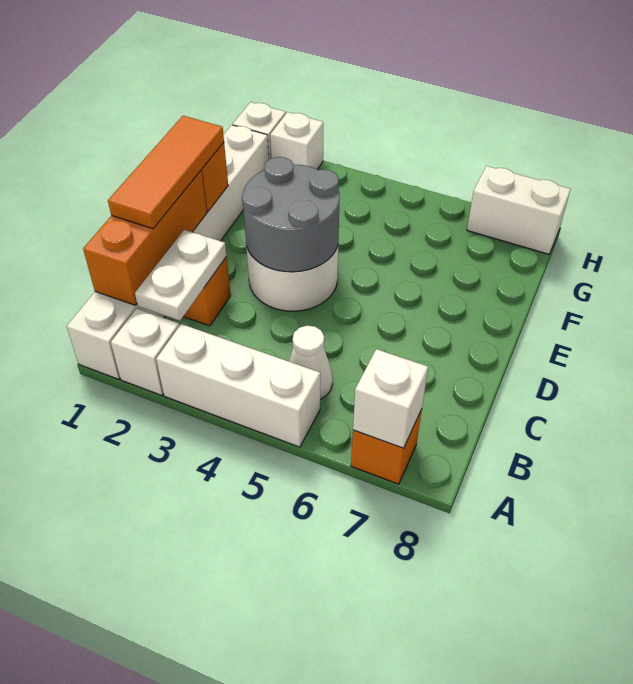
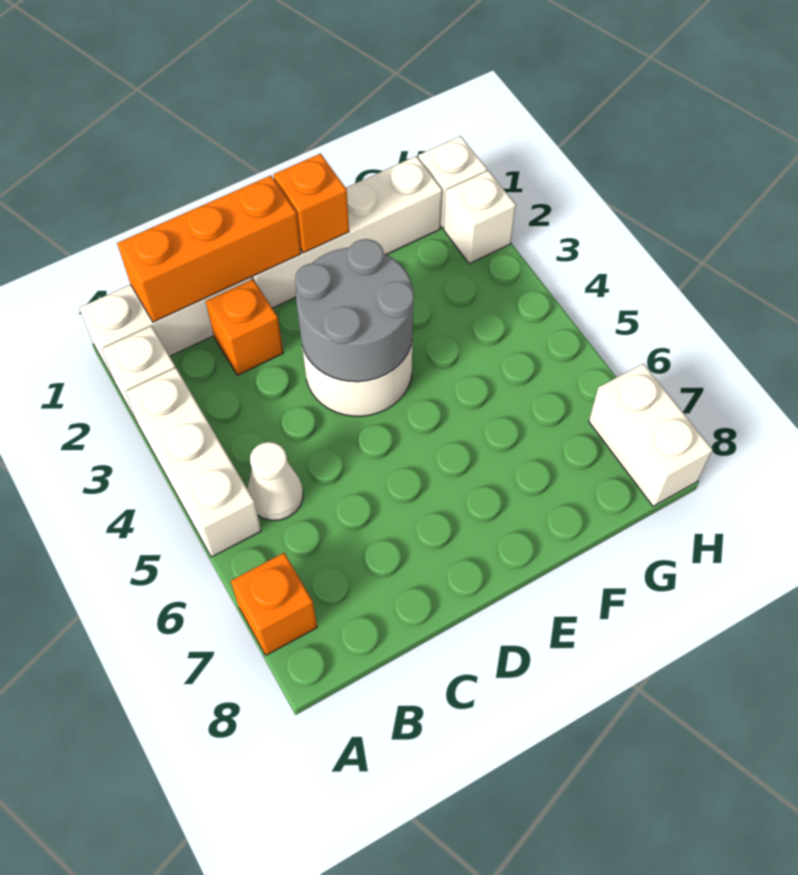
white 1x1 brick [353,349,428,448] -> none
white 1x2 plate [135,230,227,321] -> none
orange 1x3 tile [108,116,224,229] -> none

